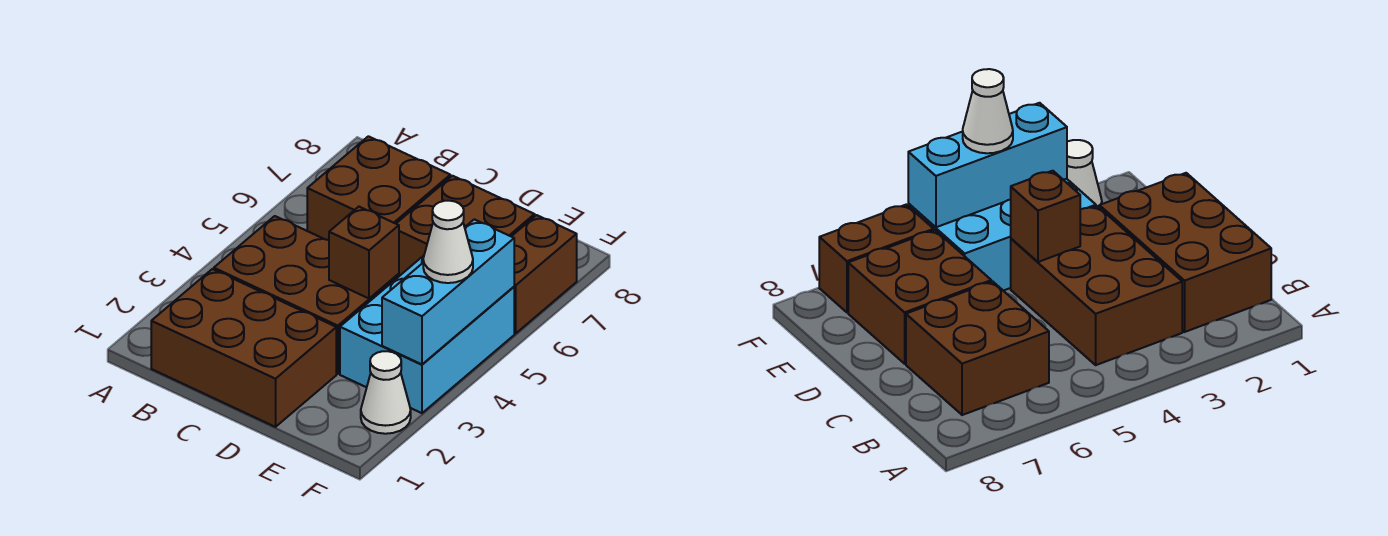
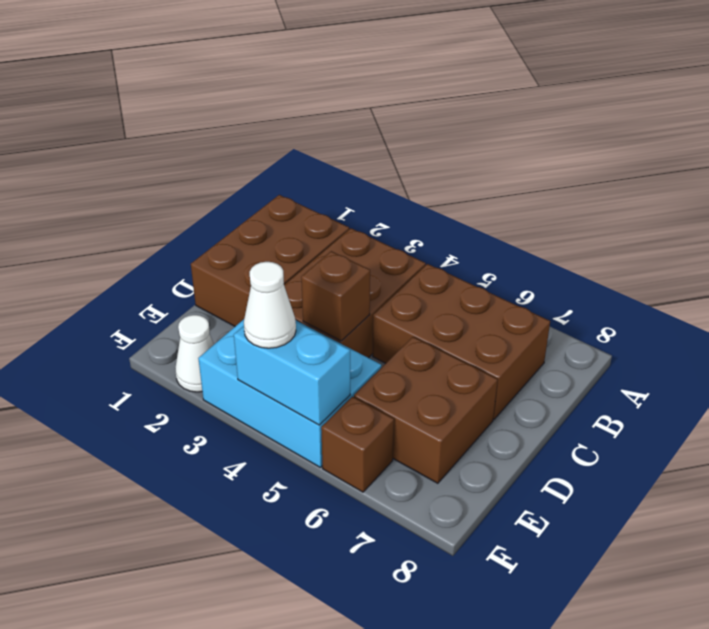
brown 2x2 brick [307,136,450,240] -> brown 2x3 brick [373,264,550,419]
cyan 1x3 brick [382,219,514,364] -> cyan 1x2 brick [234,322,350,425]
brown 1x2 brick [511,215,577,334] -> brown 1x1 brick [321,397,394,492]

